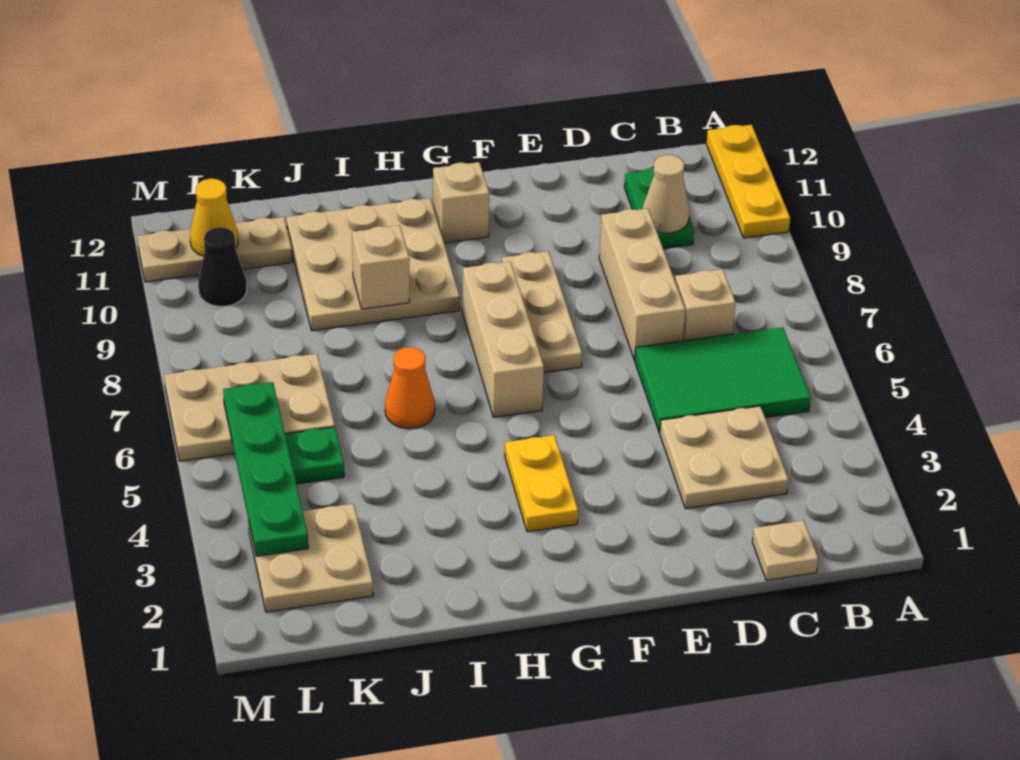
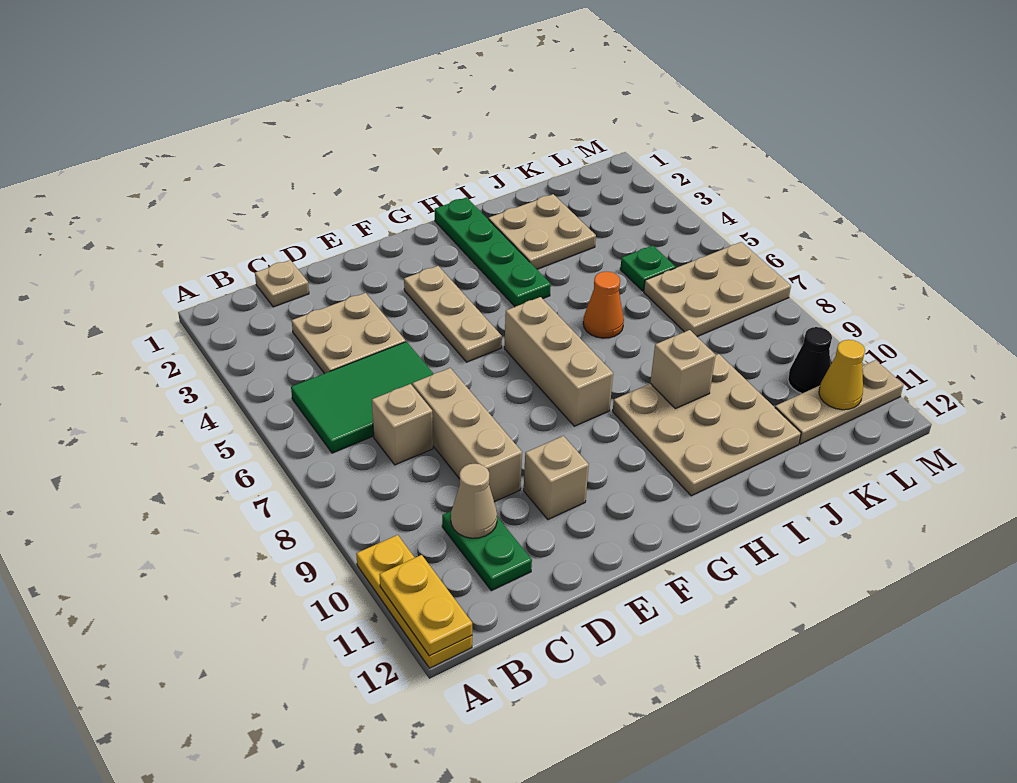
tan 1x3 plate [502,251,582,372] -> tan 1x3 plate moved to [404,266,502,362]
yellow 1x2 plate [505,435,578,532] -> yellow 1x2 plate moved to [379,555,472,656]
tan 1x1 brick [433,162,489,243] -> tan 1x1 brick moved to [524,436,589,520]
tan 2x2 plate [248,504,373,612] -> tan 2x2 plate moved to [488,194,596,269]
green 1x4 plate [223,382,308,556] -> green 1x4 plate moved to [435,197,551,307]

